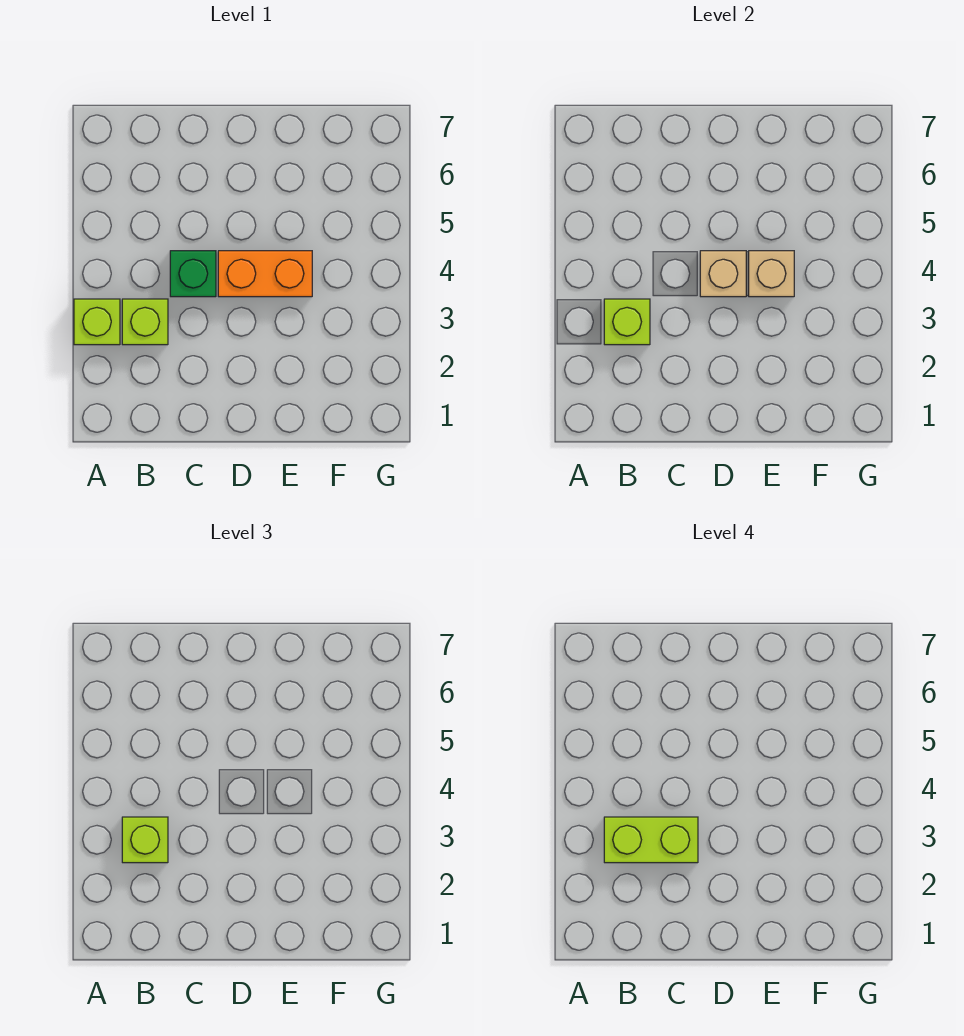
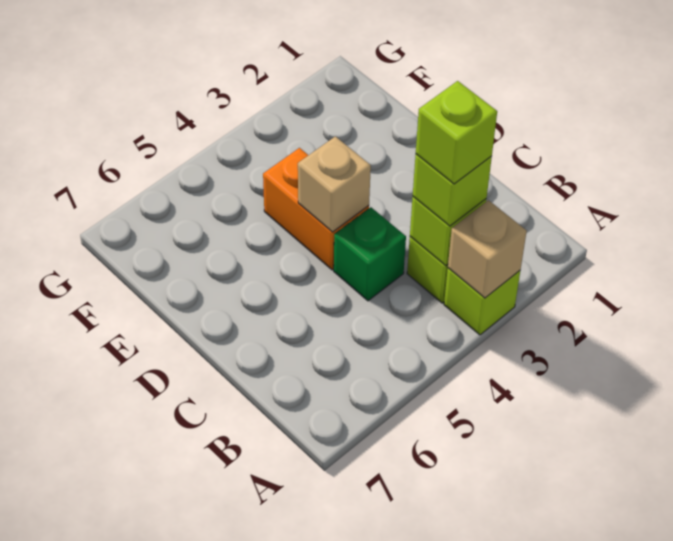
lime 1x2 brick [604,817,698,863] -> lime 1x1 brick [416,81,497,184]
tan 1x1 brick [749,251,794,297] -> tan 1x1 brick moved to [448,200,527,298]

